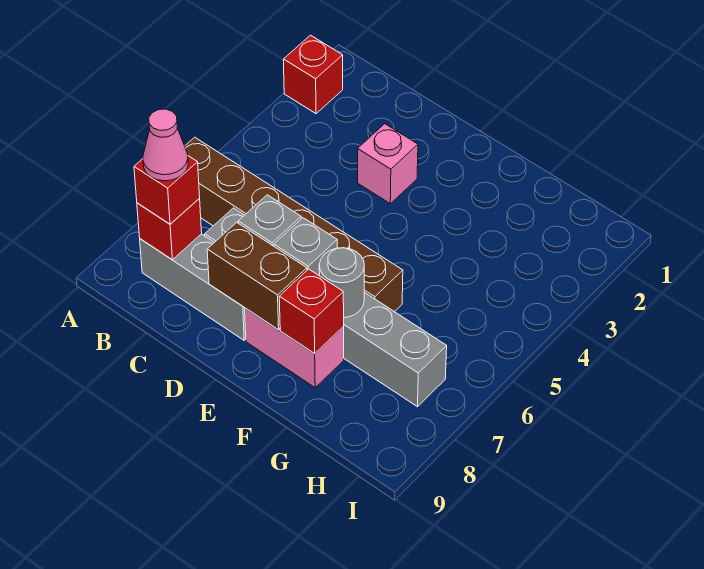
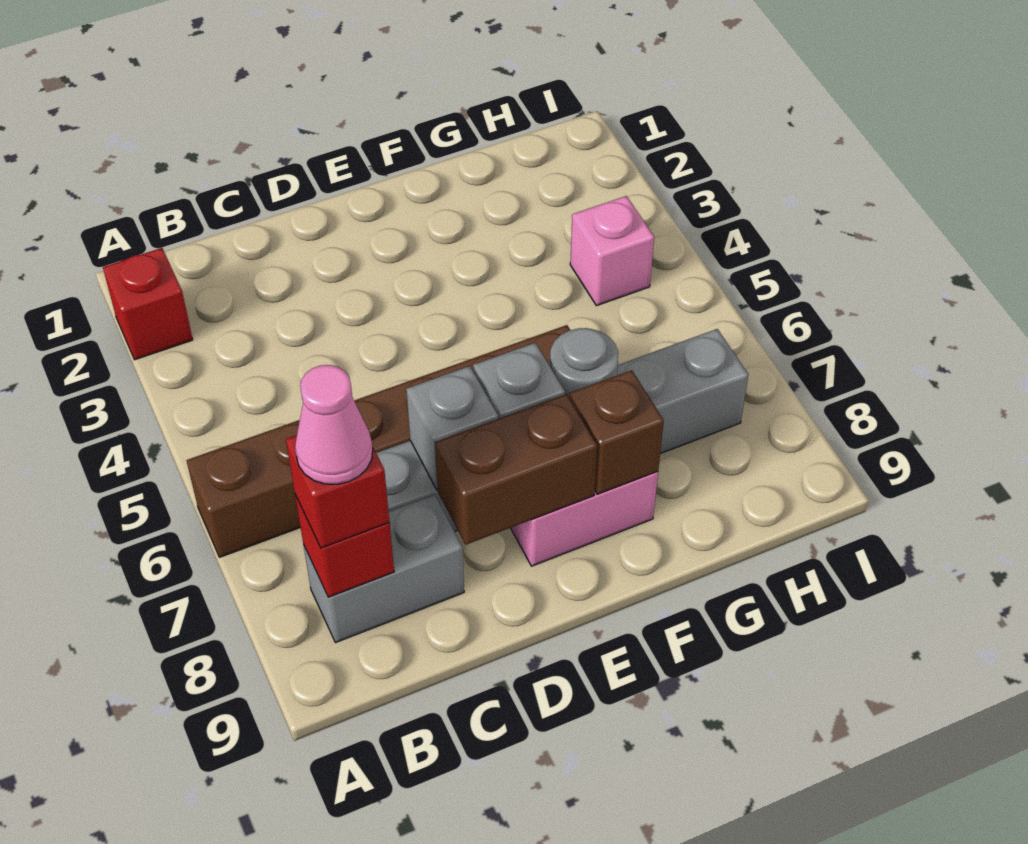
grey 1x3 brick [140,234,246,340] -> grey 1x2 brick [304,494,464,643]
pink 1x1 brick [358,124,418,204] -> pink 1x1 brick moved to [570,196,654,306]
red 1x1 brick [279,269,344,354] -> brown 1x1 brick [569,370,664,494]

